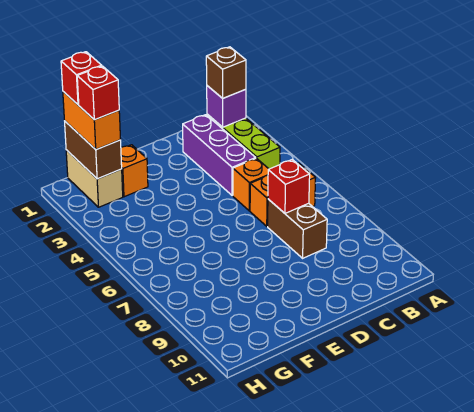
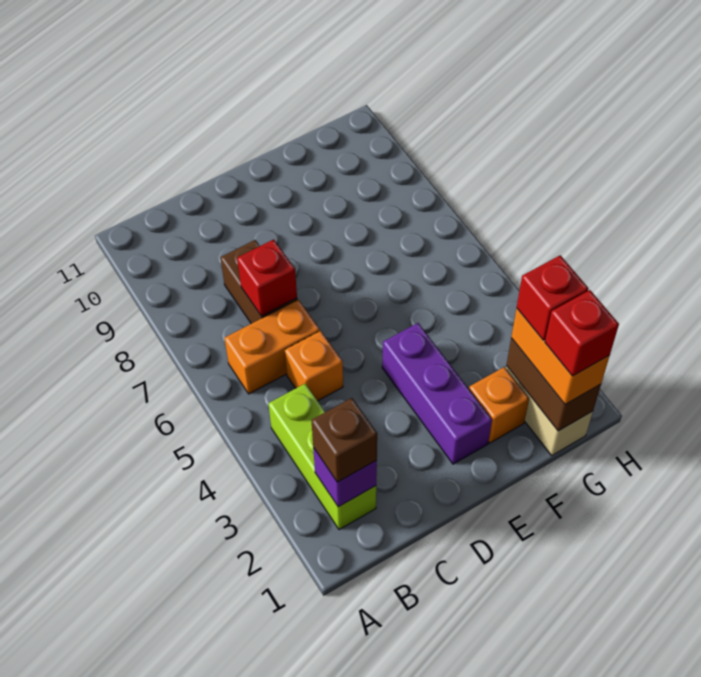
purple 1x3 brick [183,115,256,196] -> purple 1x3 brick moved to [382,323,492,464]

